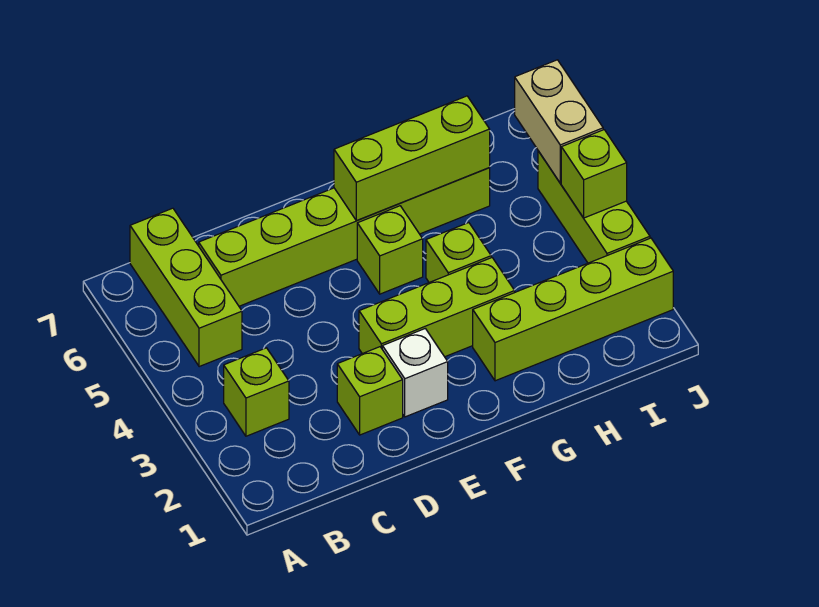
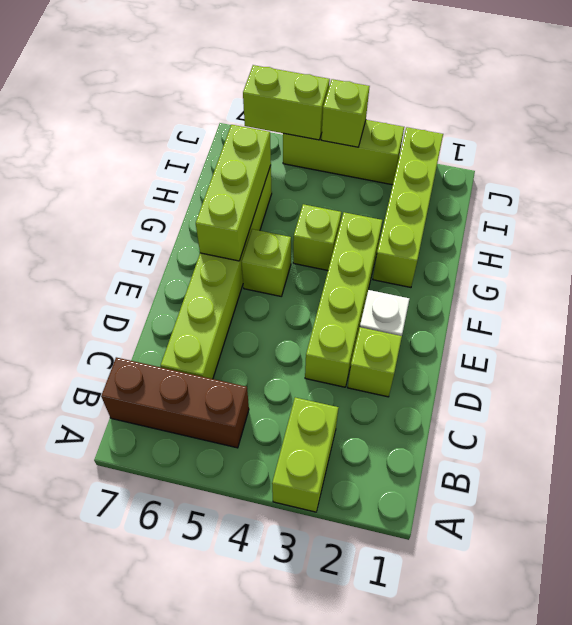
lime 1x1 brick [224,348,289,436] -> lime 1x2 brick [272,398,339,512]
lime 1x3 brick [130,208,242,367] -> brown 1x3 brick [101,357,249,448]
lime 1x3 brick [359,258,515,357] -> lime 1x4 brick [305,212,382,387]
tan 1x2 brick [515,60,603,183] -> lime 1x2 brick [243,65,330,140]

